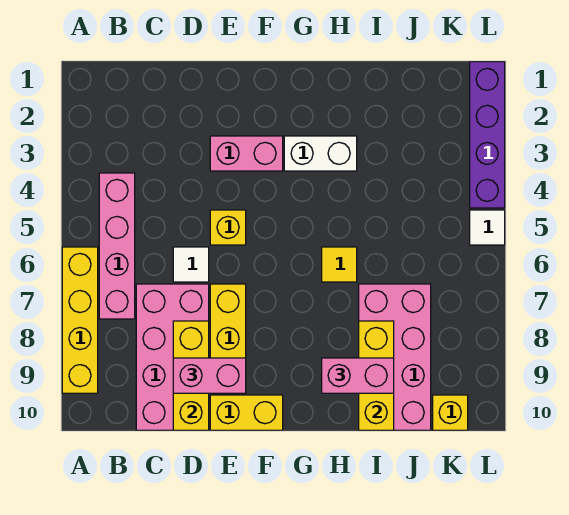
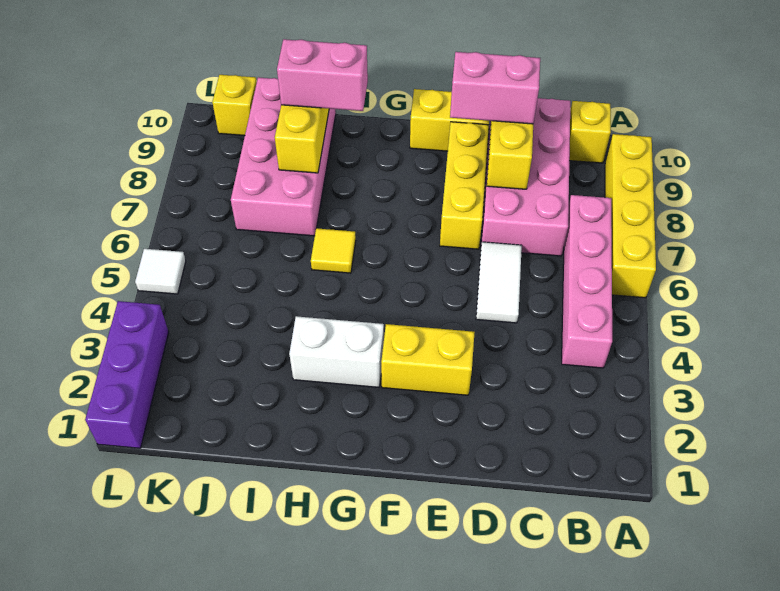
white 1x1 tile [173,247,209,282] -> white 1x2 tile [476,242,522,323]
pink 1x2 brick [210,136,283,171] -> yellow 1x2 brick [381,324,475,395]
yellow 1x1 brick [210,210,246,245] -> yellow 1x1 brick moved to [569,101,611,163]
purple 1x4 brick [470,62,505,208] -> purple 1x3 brick [85,301,169,448]

